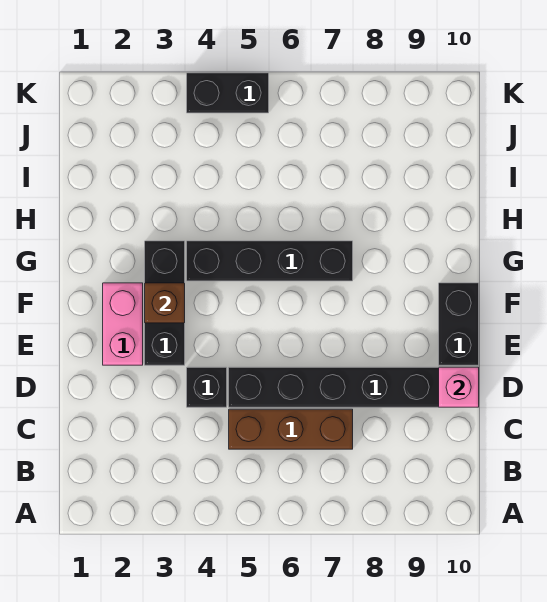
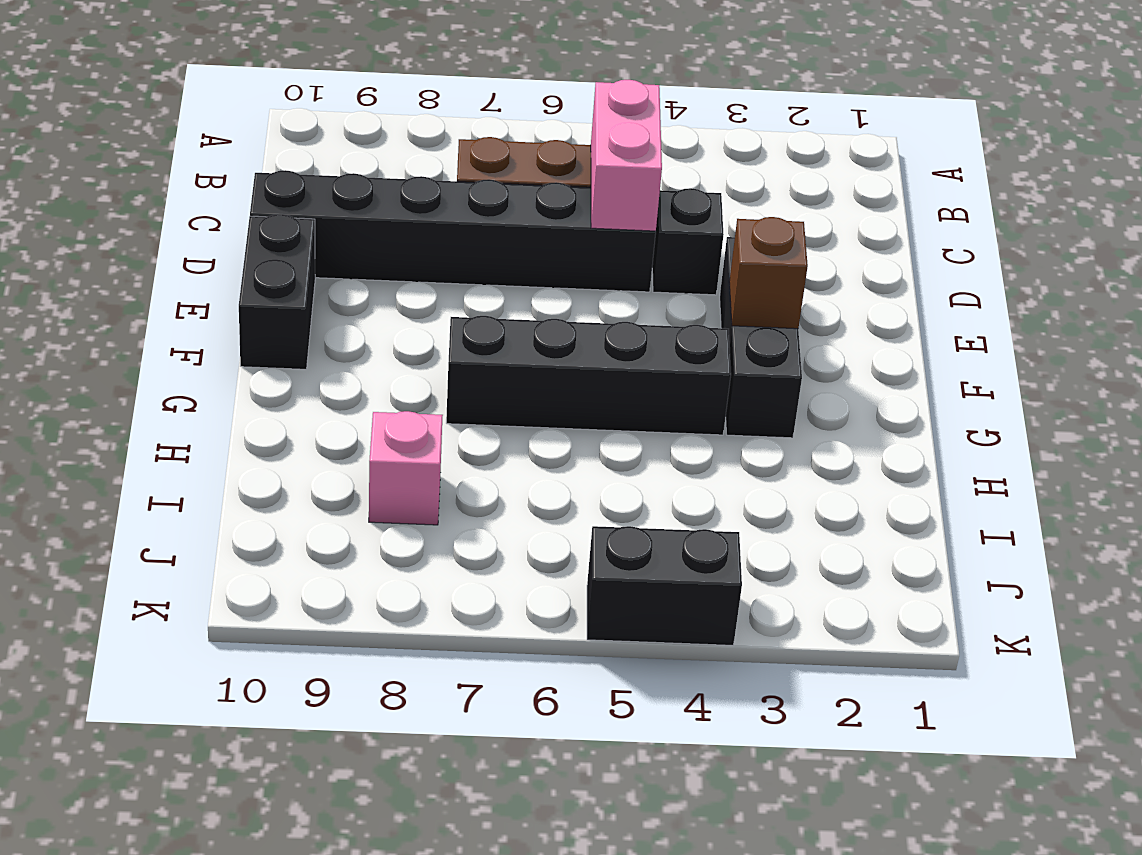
pink 1x1 brick [439,367,479,407] -> pink 1x1 brick moved to [369,411,443,525]
pink 1x2 brick [103,283,143,365] -> pink 1x2 brick moved to [591,80,662,231]

